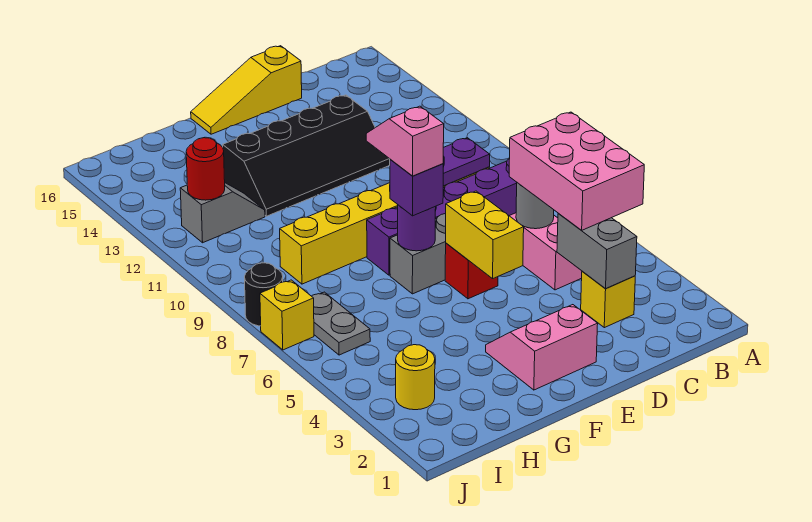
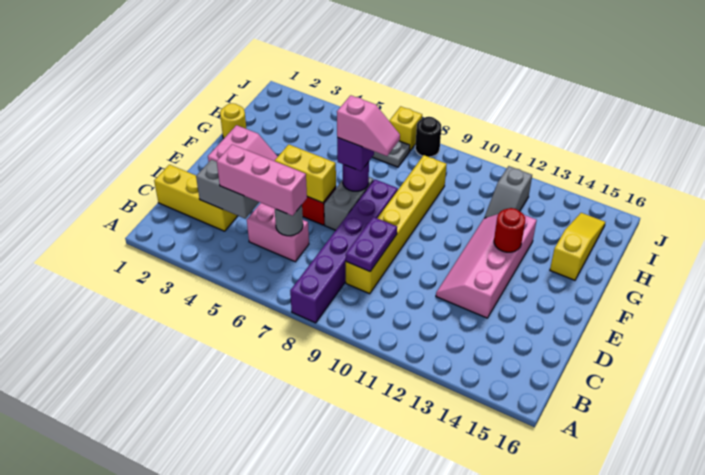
pink 2x3 brick [509,112,644,230] -> pink 1x3 brick [217,144,307,216]
yellow 1x1 brick [581,271,635,328] -> yellow 1x3 brick [154,165,237,231]
black 2x4 slope [223,95,390,216] -> pink 2x4 slope [436,214,537,318]
yellow 1x3 slope [191,46,302,134] -> yellow 1x3 slope moved to [550,213,605,280]
yellow 1x1 round brick [396,345,435,410] -> yellow 1x1 round brick moved to [220,103,246,138]
red 1x1 round brick [186,138,225,200] -> red 1x1 round brick moved to [494,208,525,252]

